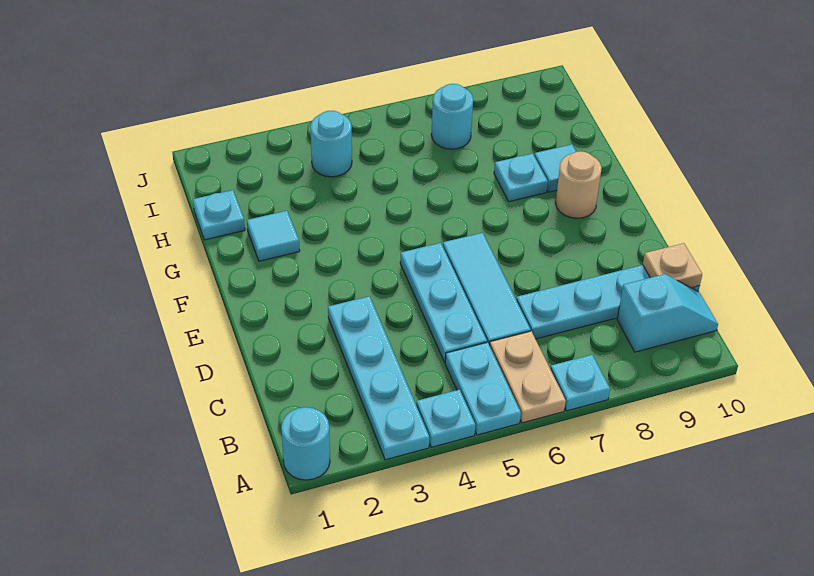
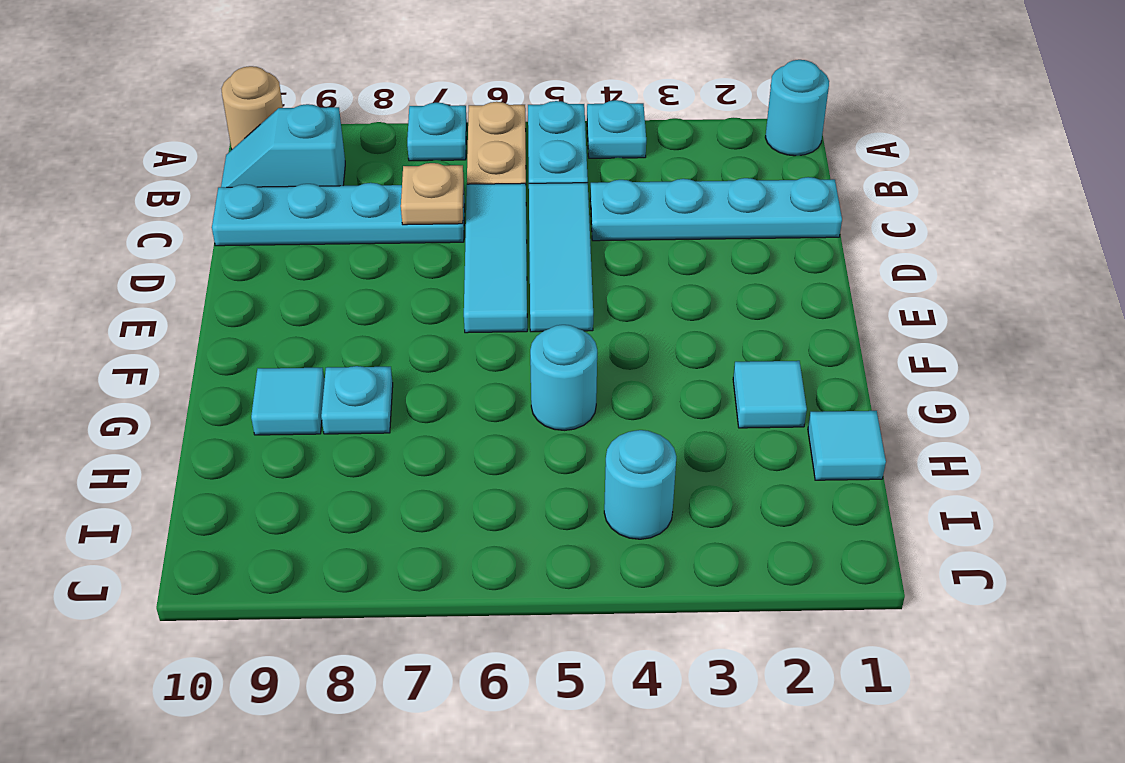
cyan 1x4 plate [328,296,430,460] -> cyan 1x4 plate turned to [590,177,842,241]
cyan 1x3 plate [400,243,487,362] -> cyan 1x3 tile [529,183,593,332]
tan 1x1 plate [643,243,702,288] -> tan 1x1 plate moved to [401,163,464,225]
tan 1x1 round brick [555,151,602,218] -> tan 1x1 round brick moved to [222,66,283,149]
cyan 1x1 plate [193,190,245,240] -> cyan 1x1 tile [808,411,886,480]
cyan 1x1 round brick [431,84,473,149] -> cyan 1x1 round brick moved to [530,325,597,430]

